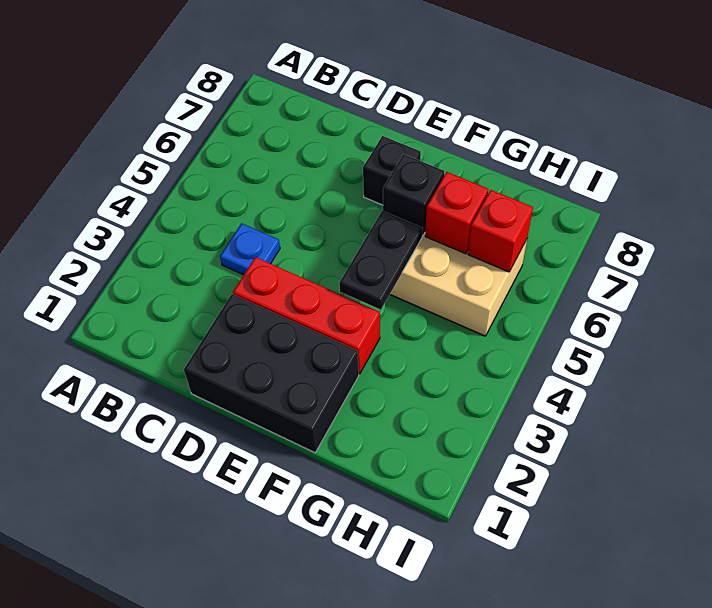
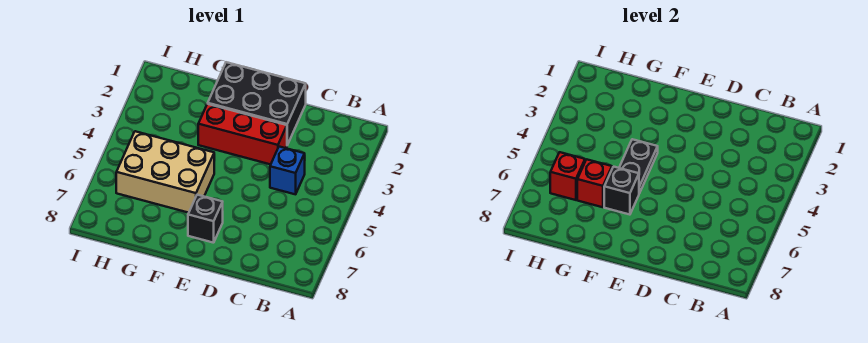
blue 1x1 plate [220,223,280,275] -> blue 1x1 brick [270,147,305,194]

